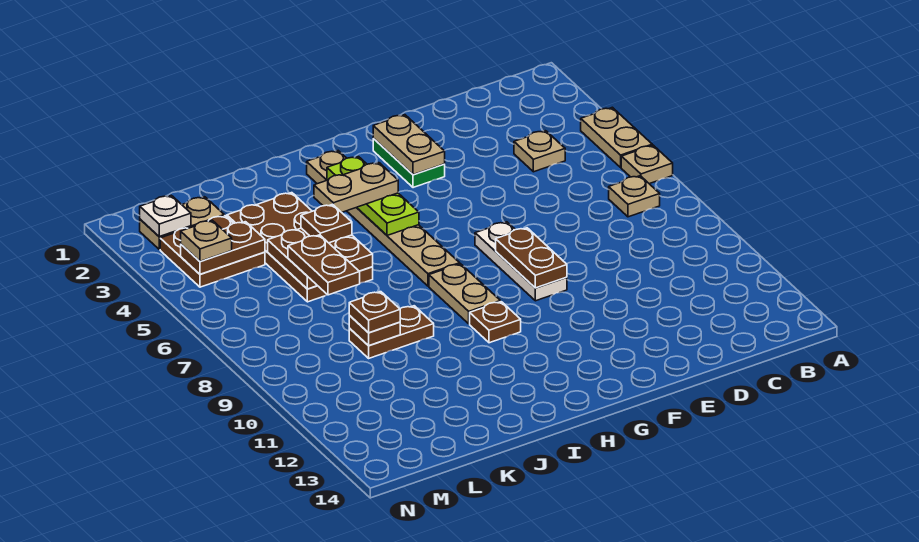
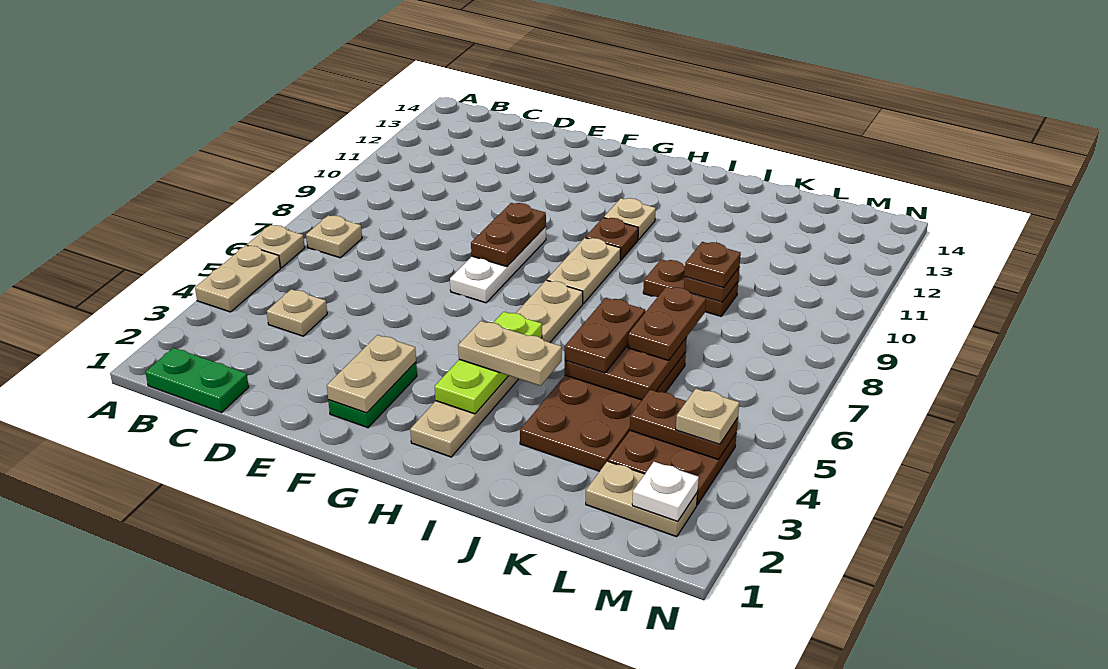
none -> green 1x2 plate [145,348,249,412]
none -> tan 1x1 plate [604,198,656,240]
brown 1x1 plate [301,204,352,243] -> brown 1x2 plate [565,298,645,373]

